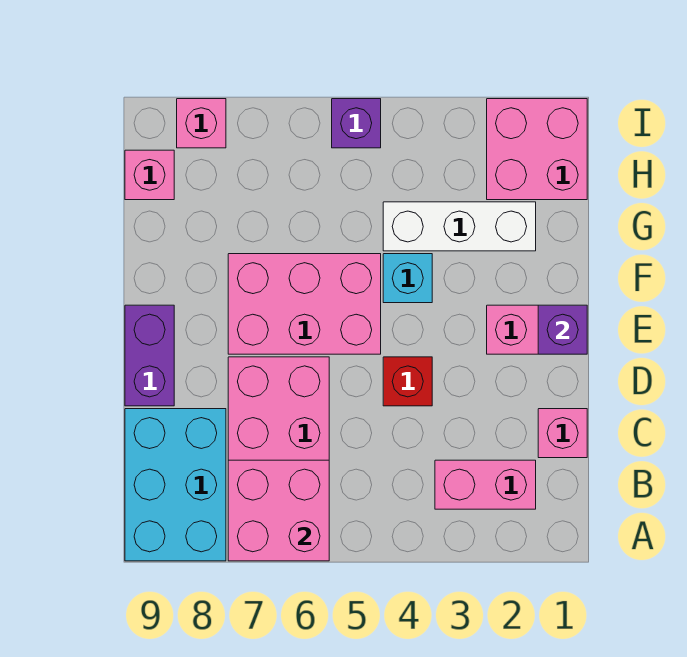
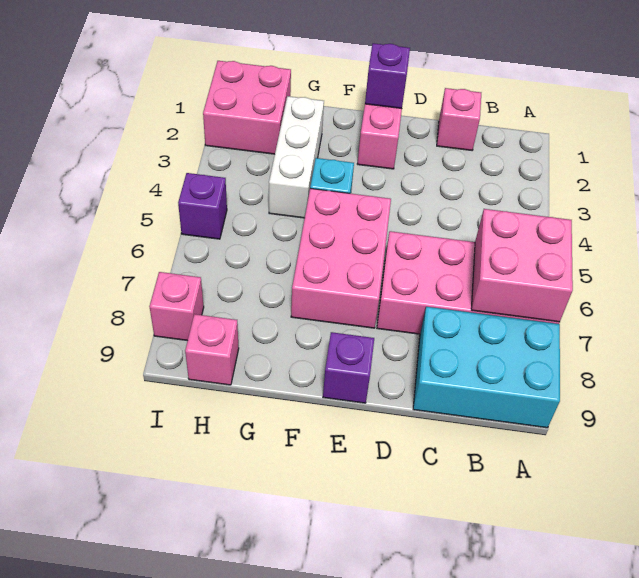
pink 1x2 brick [435,460,536,509] -> none
red 1x1 brick [383,357,432,406] -> none
purple 1x2 brick [125,305,174,406] -> purple 1x1 brick [323,332,374,403]

